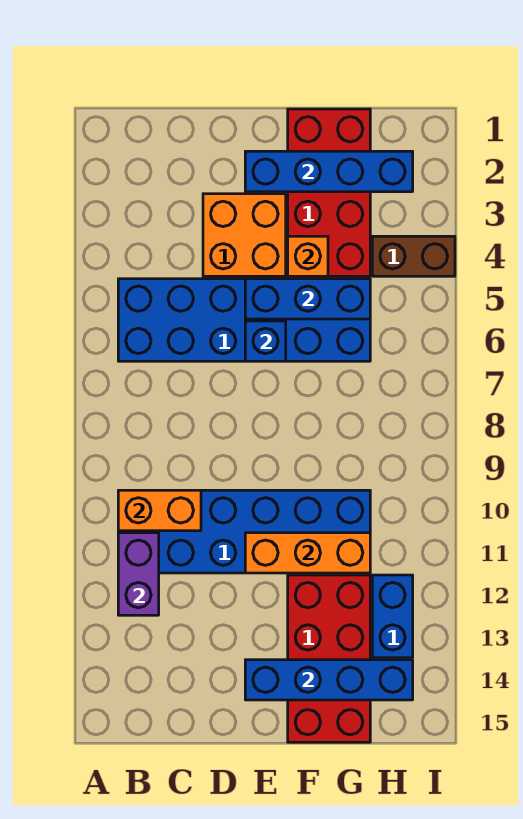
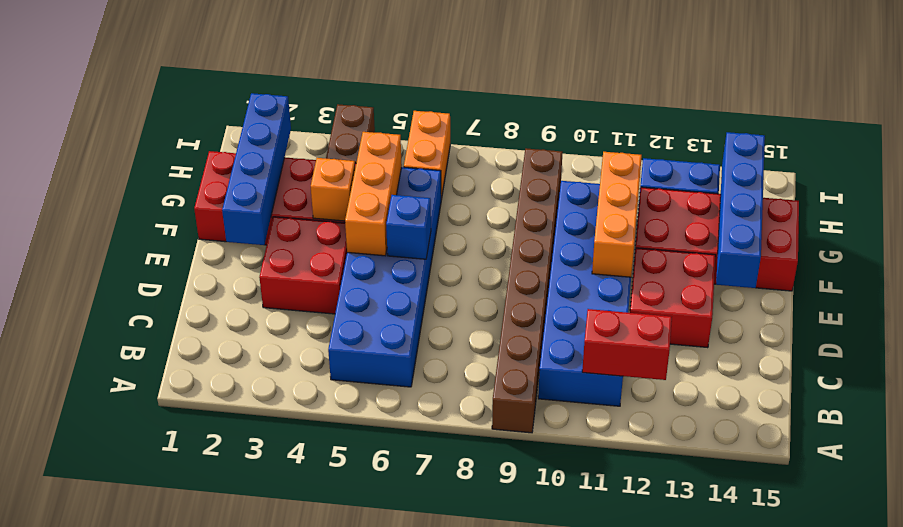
none -> brown 1x8 brick [492,148,563,433]
orange 1x2 brick [118,490,201,531] -> orange 1x2 brick moved to [404,111,450,200]
purple 1x2 brick [118,533,159,615] -> red 1x2 brick [582,309,672,380]
orange 2x2 brick [203,194,286,276] -> red 2x2 brick [259,217,347,314]
none -> red 2x2 brick [630,248,716,348]
blue 1x3 brick [245,279,370,319] -> orange 1x3 brick [345,132,402,256]

